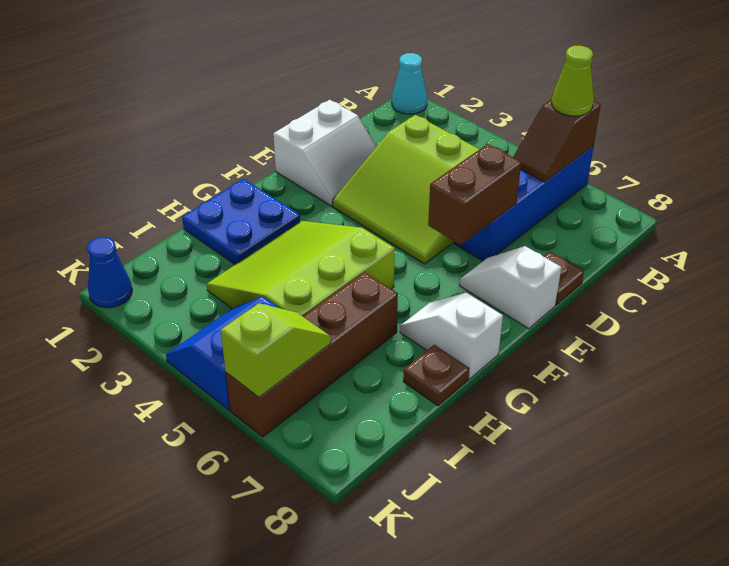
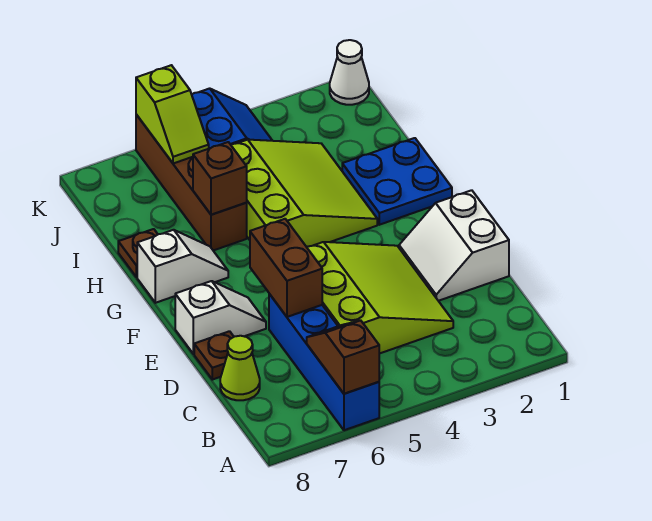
cyan 1x1 cone [392,53,427,114] -> none
lime 1x1 cone [552,46,594,116] -> lime 1x1 cone moved to [220,336,260,400]
lime 3x3 slope [333,115,479,264] -> lime 3x3 slope turned to [307,242,453,354]
none -> brown 1x1 brick [193,142,247,215]
blue 1x1 cone [87,237,132,308] -> white 1x1 cone [330,40,369,105]

